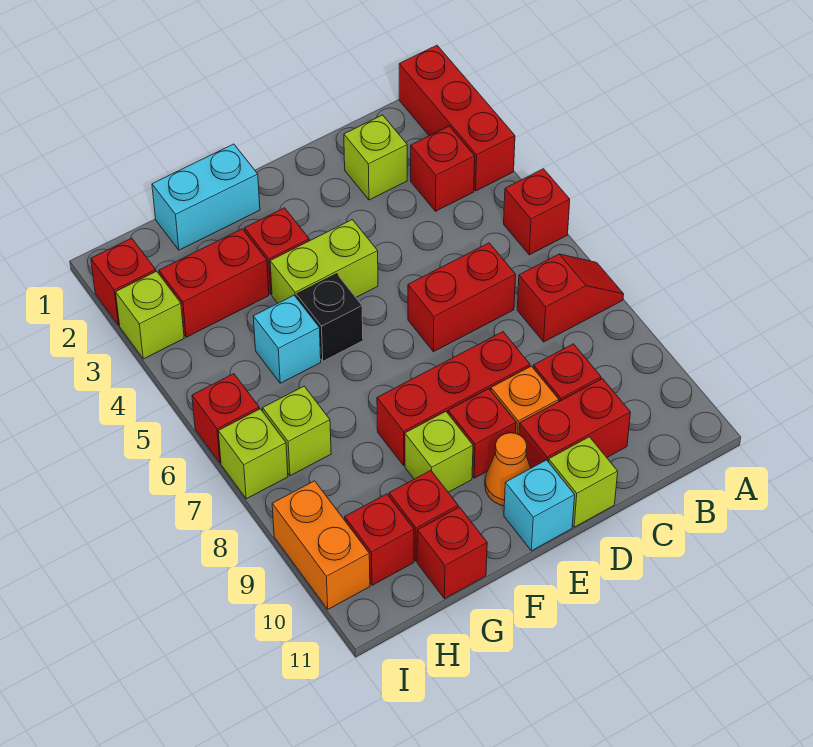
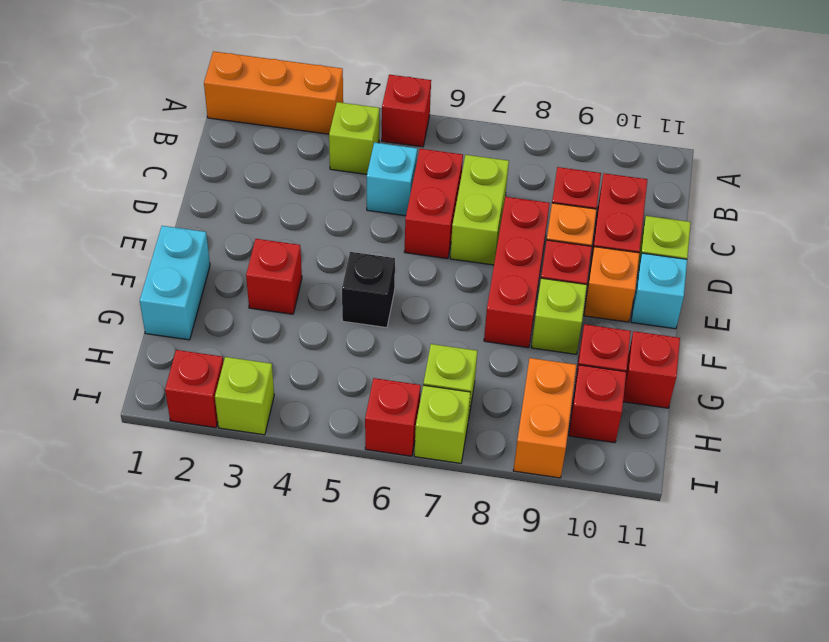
red 1x3 brick [399,45,515,191] -> orange 1x3 brick [204,51,343,134]
red 1x2 slope [517,254,624,342] -> none
red 1x1 brick [411,126,475,211] -> none
lime 1x1 brick [344,115,407,200] -> lime 1x1 brick moved to [329,102,379,174]
lime 1x2 brick [270,219,378,303] -> lime 1x2 brick moved to [450,155,509,265]
orange 1x1 cone [485,433,531,506] -> orange 1x1 brick [584,247,639,322]
red 1x2 brick [159,229,269,337] -> none
cyan 1x1 brick [253,295,321,383] -> cyan 1x1 brick moved to [367,143,417,216]
orange 1x2 brick [272,481,370,609] -> orange 1x2 brick turned to [513,358,576,478]

